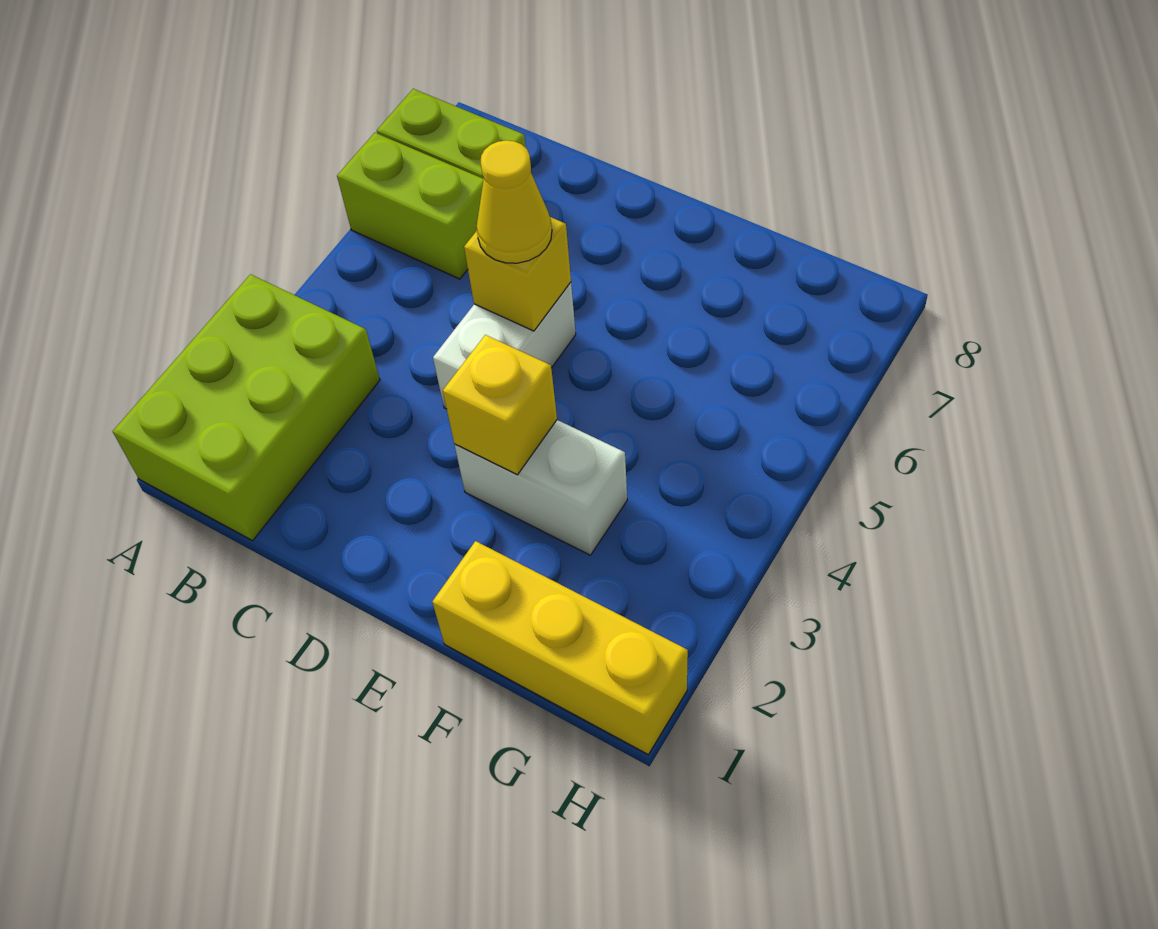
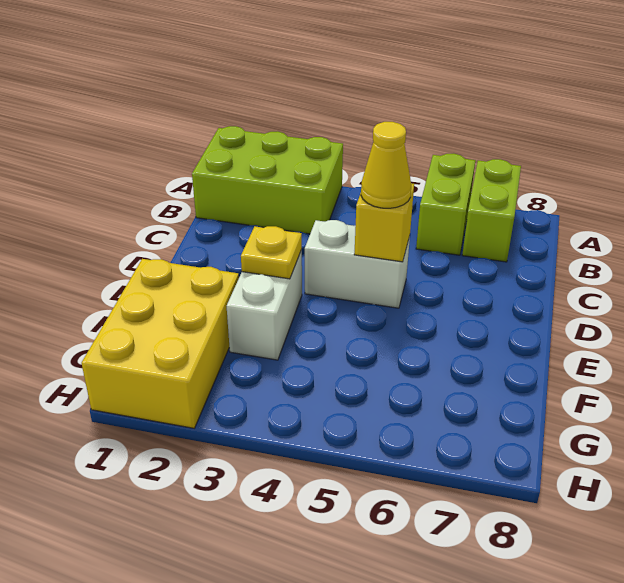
yellow 1x1 brick [443,335,557,475] -> yellow 1x1 plate [241,226,302,279]
yellow 1x3 brick [432,541,688,755] -> yellow 2x3 brick [82,259,239,428]

